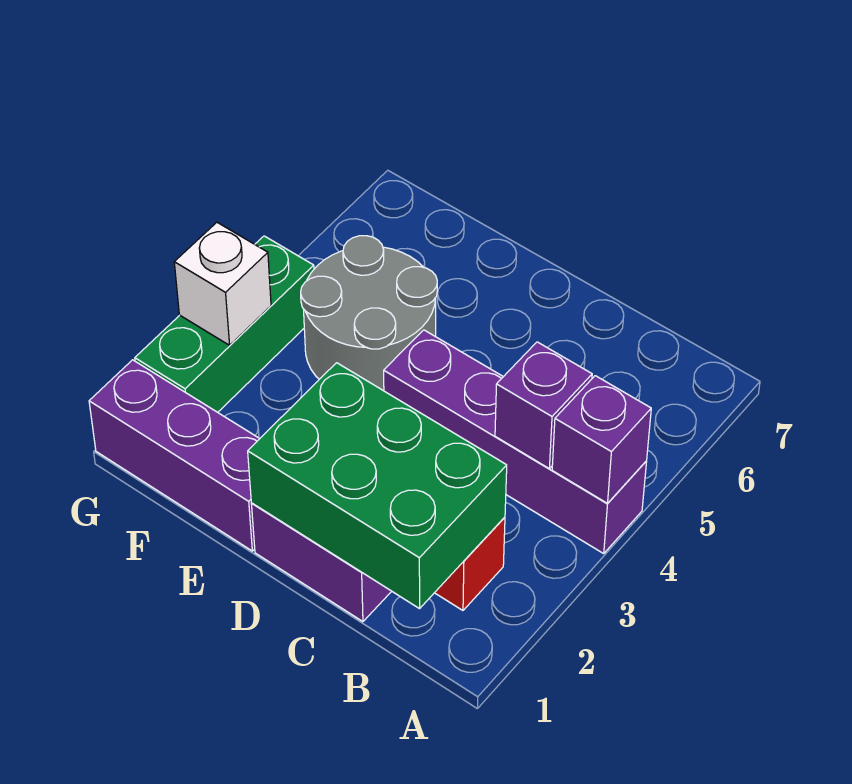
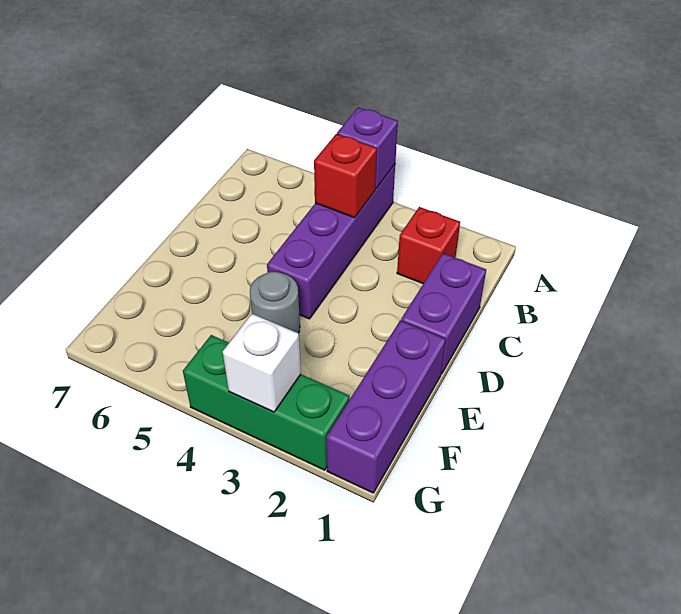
green 2x3 brick [248,363,507,609] -> none
purple 1x1 brick [495,342,592,468] -> red 1x1 brick [314,134,377,218]
grey 2x2 round brick [301,236,437,391] -> grey 1x1 round brick [250,272,300,333]

